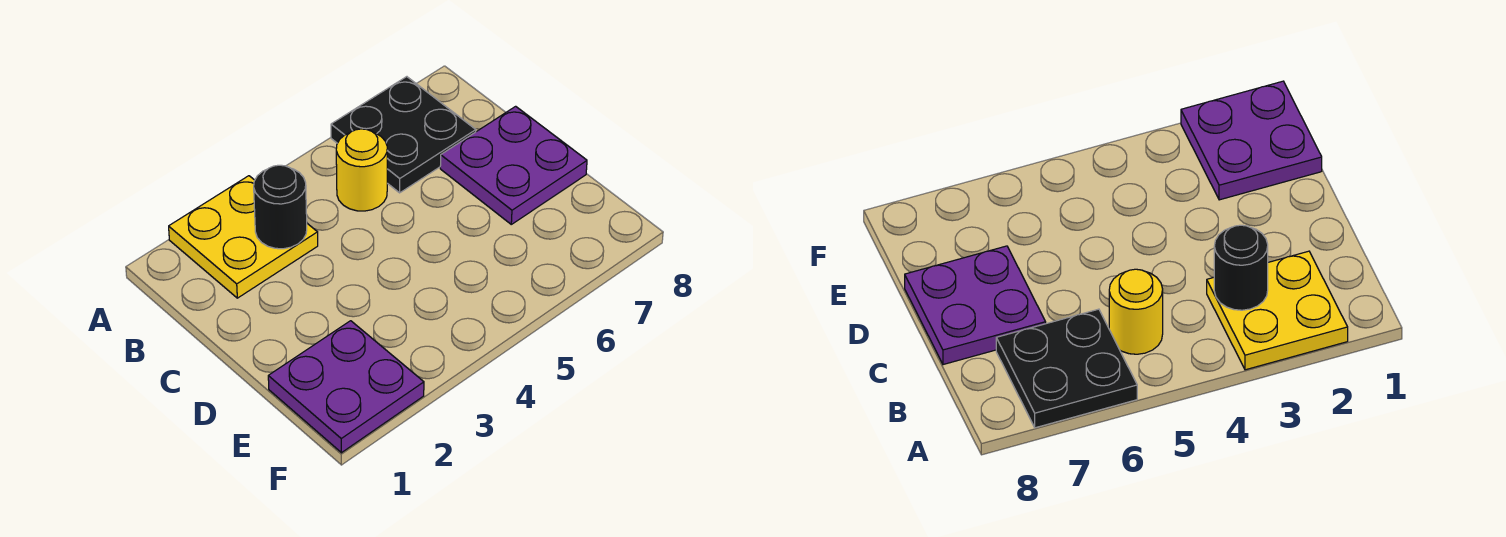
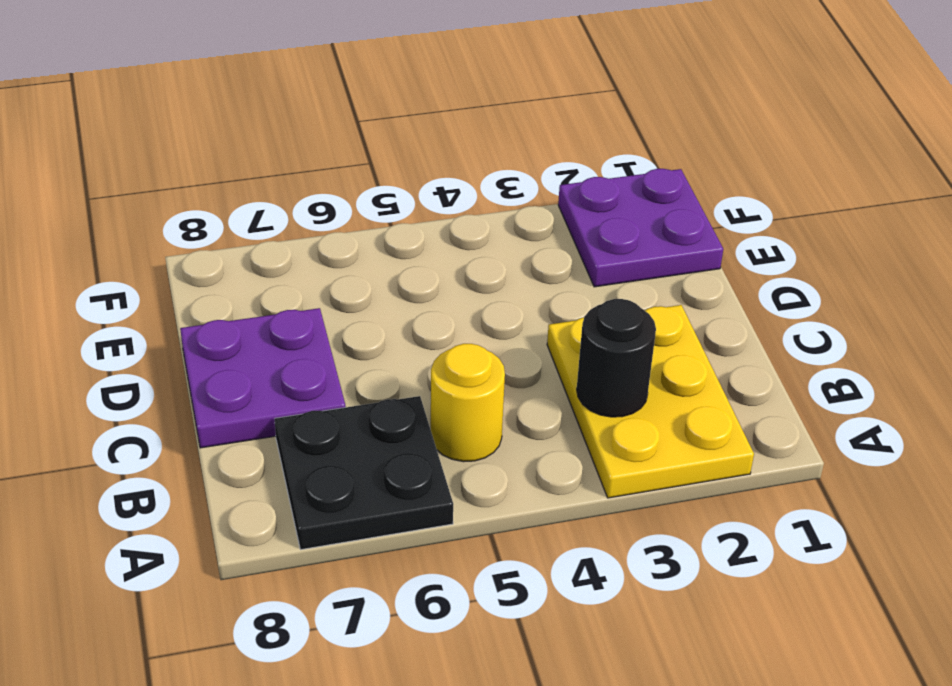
yellow 2x2 plate [169,176,318,298] -> yellow 2x3 plate [547,305,754,498]

